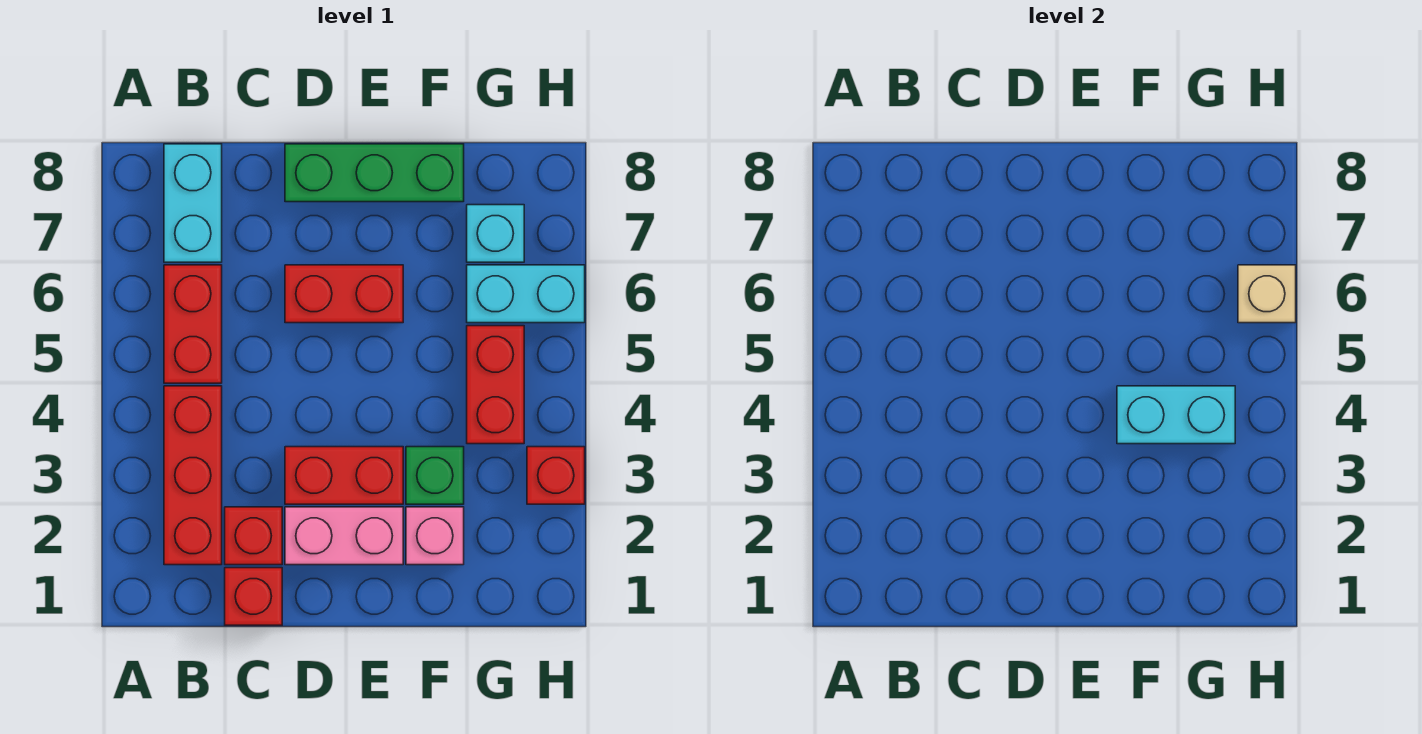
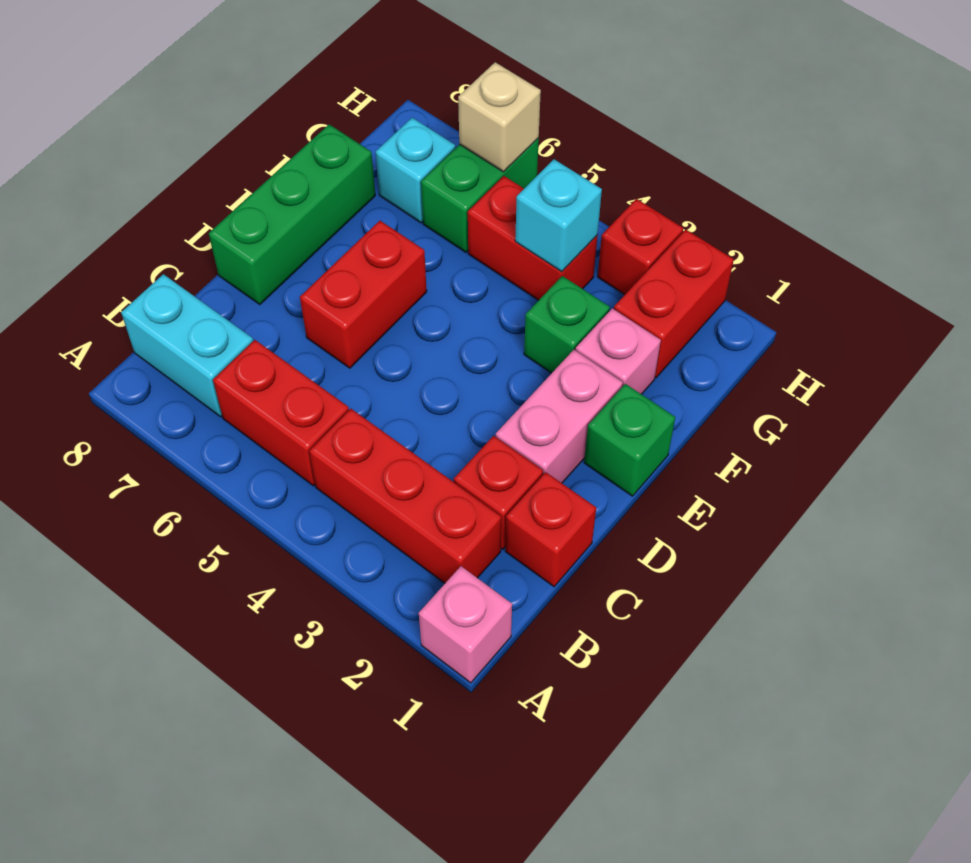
none -> pink 1x1 brick [419,566,512,683]
red 1x2 brick [285,447,403,504] -> red 1x2 brick moved to [614,230,734,378]
none -> green 1x1 brick [584,384,675,496]
cyan 1x2 brick [1117,386,1235,444] -> cyan 1x1 brick [515,159,602,272]
cyan 1x2 brick [467,265,585,323] -> green 1x2 brick [421,138,539,252]

